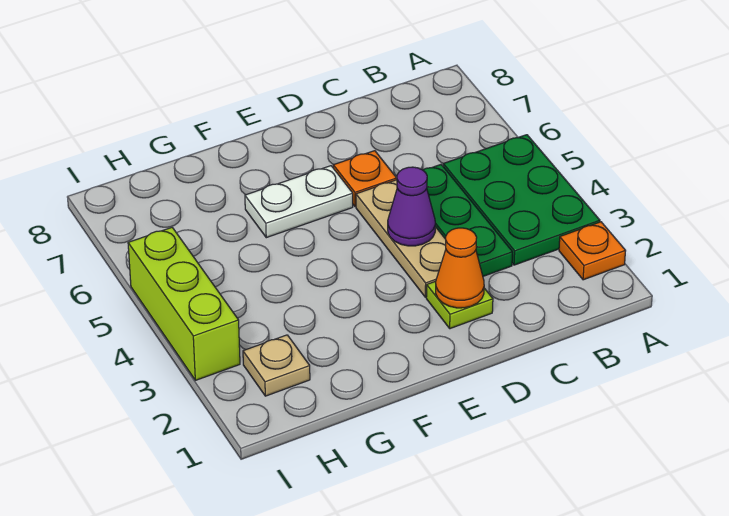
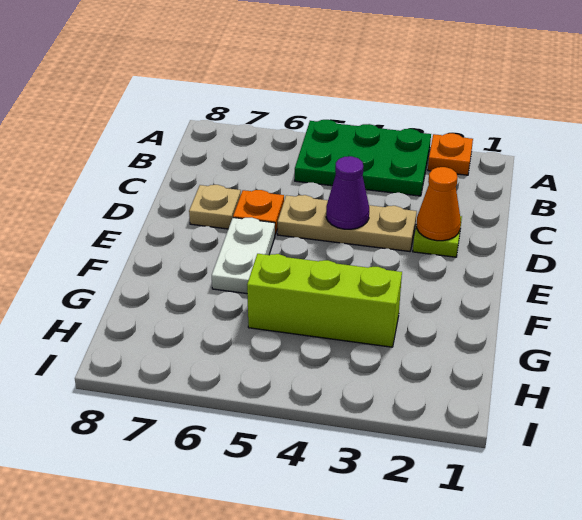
green 1x3 plate [423,165,512,276] -> none
tan 1x1 plate [243,335,310,396] -> tan 1x1 plate moved to [189,185,241,229]
lime 1x3 brick [128,227,240,380] -> lime 1x3 brick moved to [247,254,402,347]

